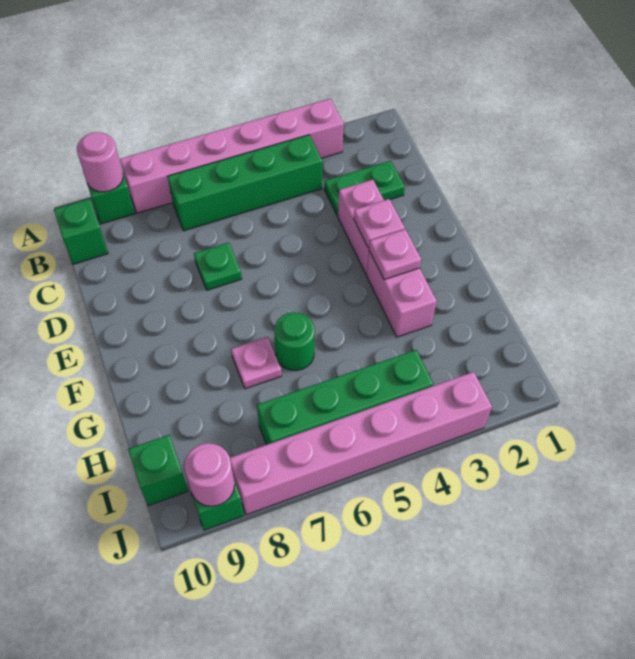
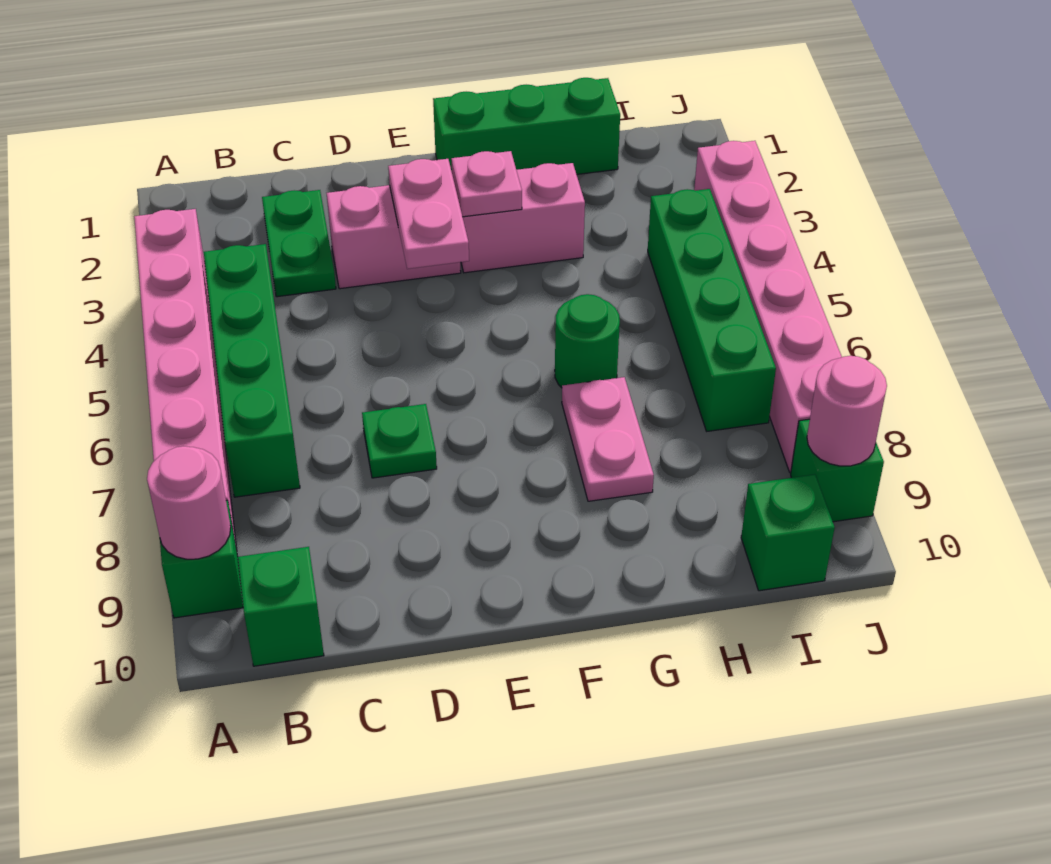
pink 1x1 plate [354,199,405,248] -> pink 1x2 plate [388,159,469,269]
none -> green 1x3 brick [433,78,620,174]
pink 1x1 plate [231,337,282,389] -> pink 1x2 plate [562,377,654,501]

